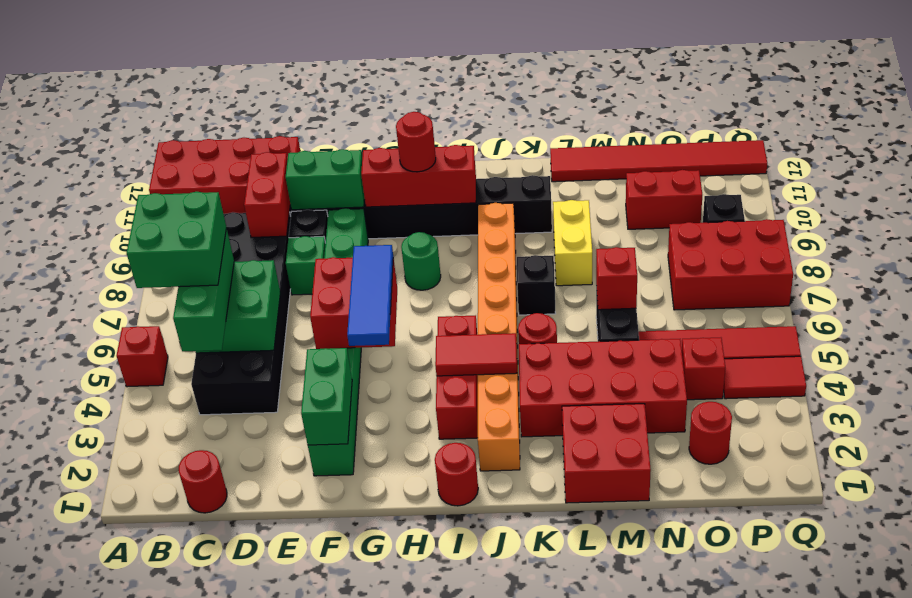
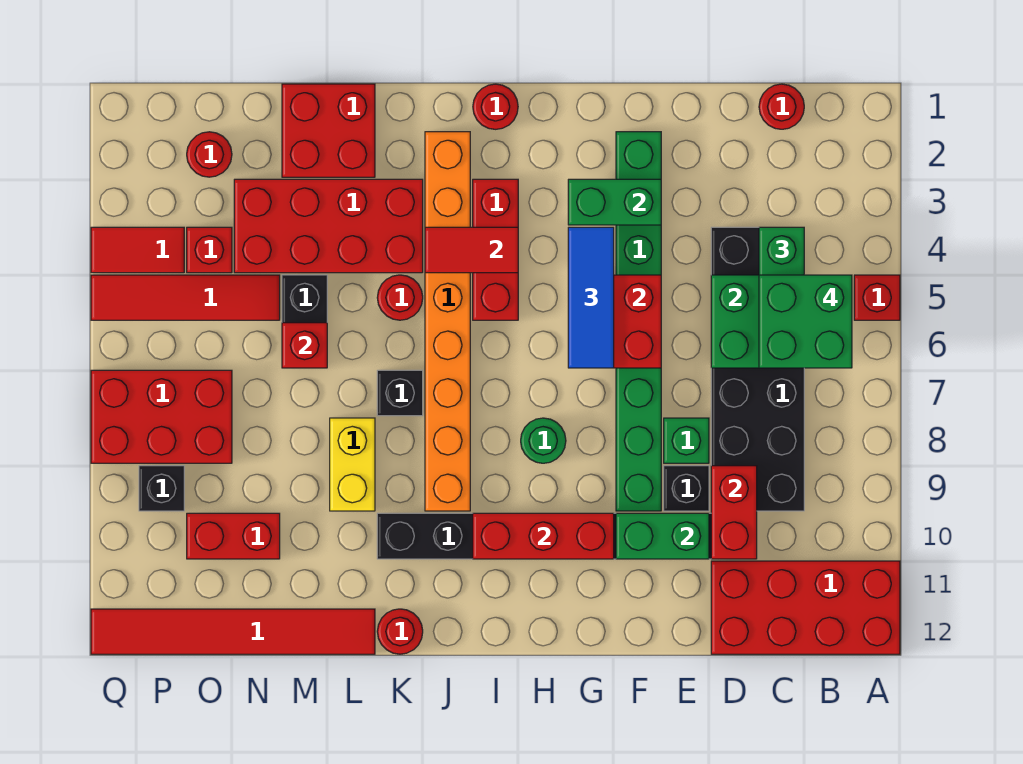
green 1x2 brick [301,348,352,445] -> green 1x2 brick turned to [568,179,661,225]
red 1x1 round brick [396,112,436,172] -> red 1x1 round brick moved to [377,609,423,654]

